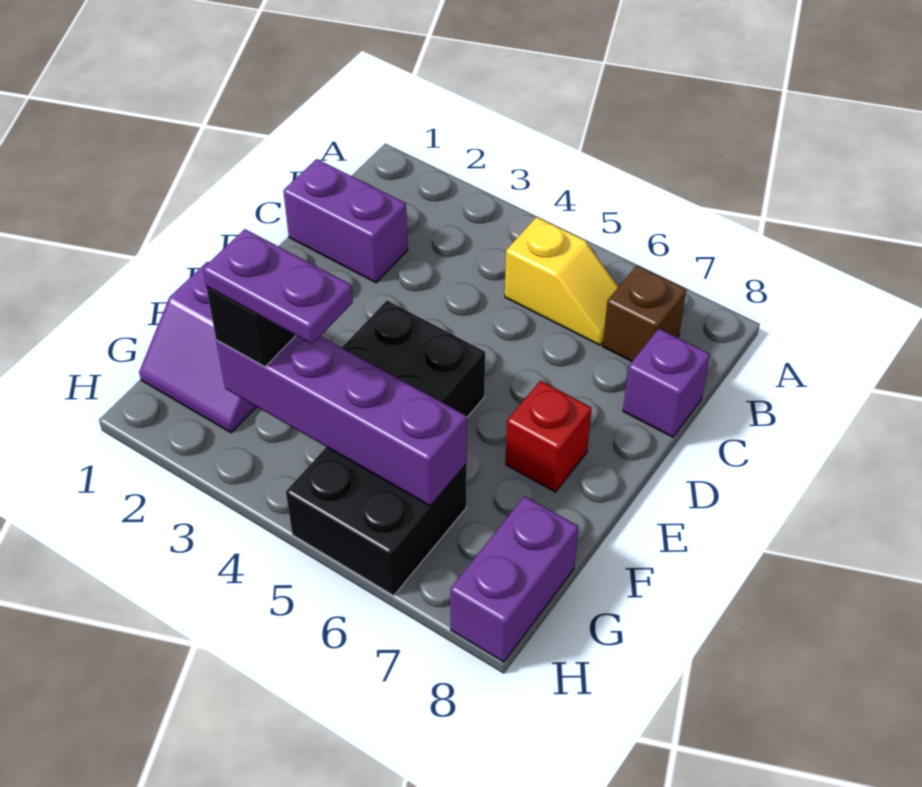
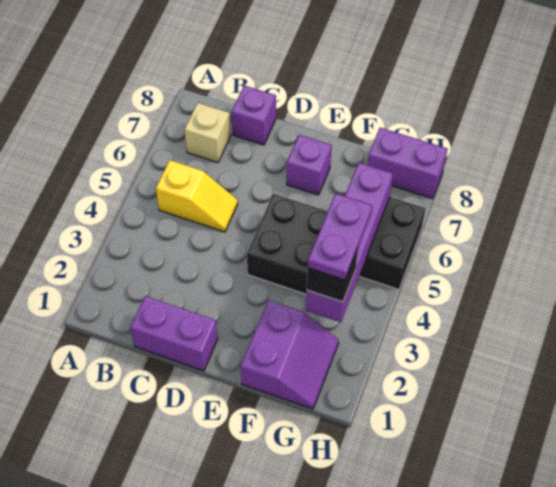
yellow 1x2 slope [505,217,618,345] -> yellow 1x2 slope turned to [156,160,238,232]
brown 1x1 brick [603,266,686,361] -> tan 1x1 brick [184,103,231,163]
purple 1x2 brick [283,159,408,283] -> purple 1x2 brick turned to [130,296,218,371]
red 1x1 brick [506,381,592,492] -> purple 1x1 brick [287,135,332,195]

